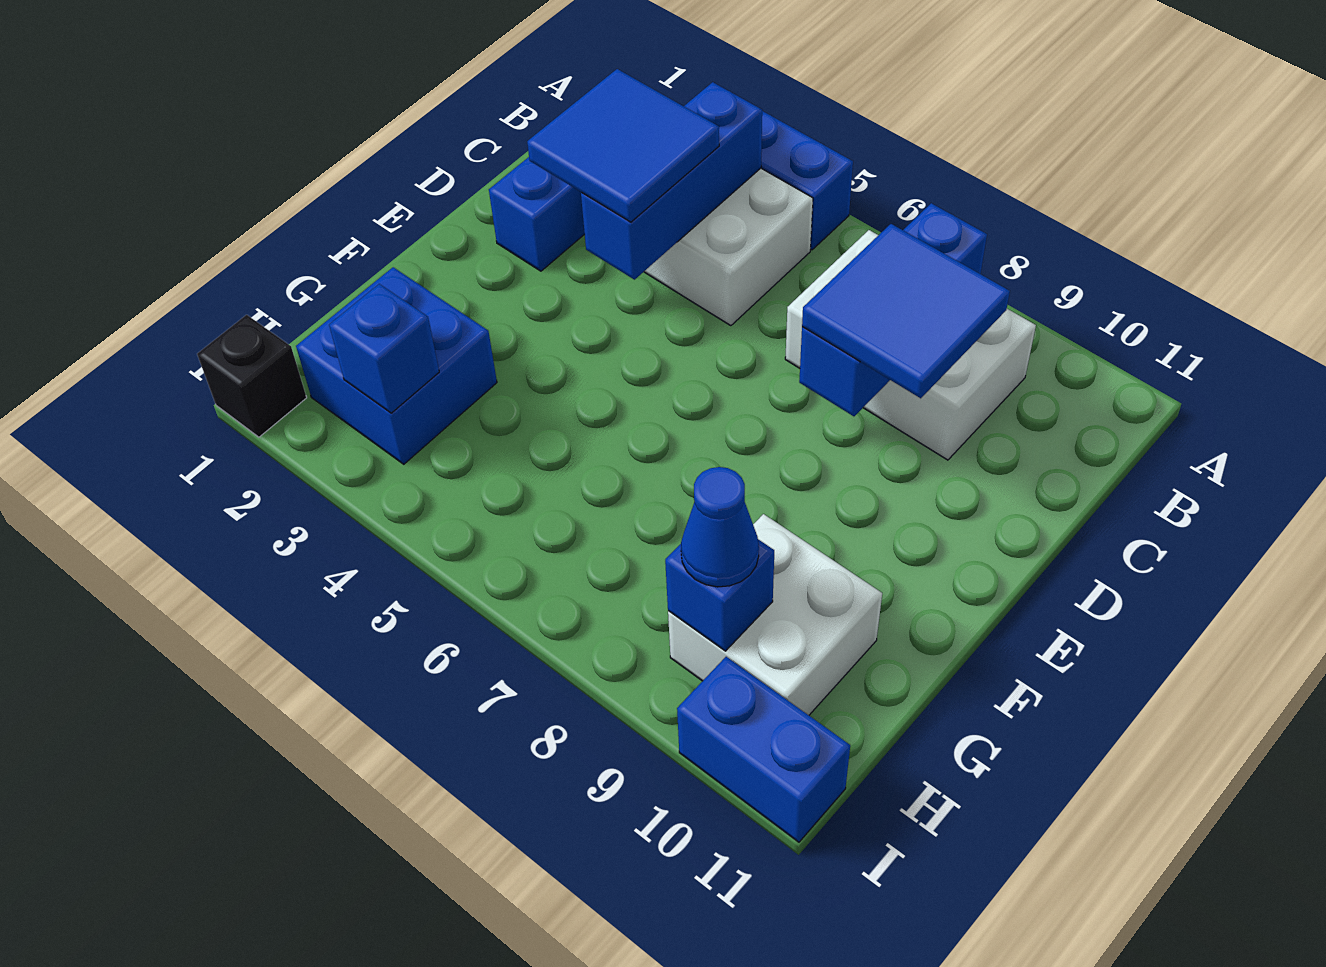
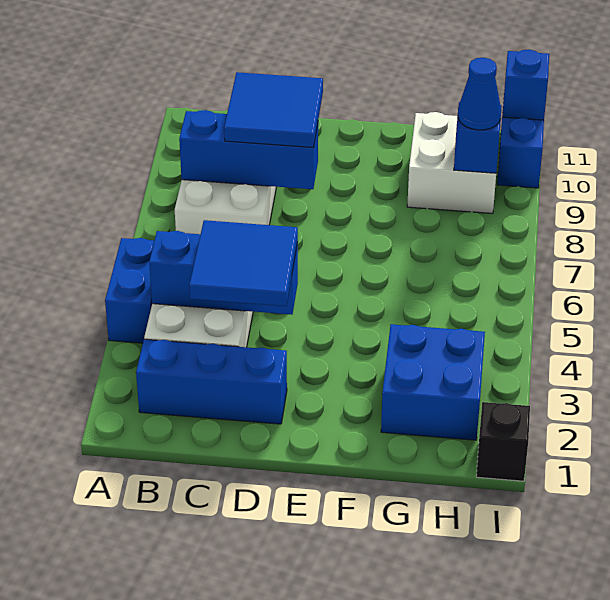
blue 1x1 brick [329,284,439,413] -> blue 1x1 brick moved to [503,49,549,120]

